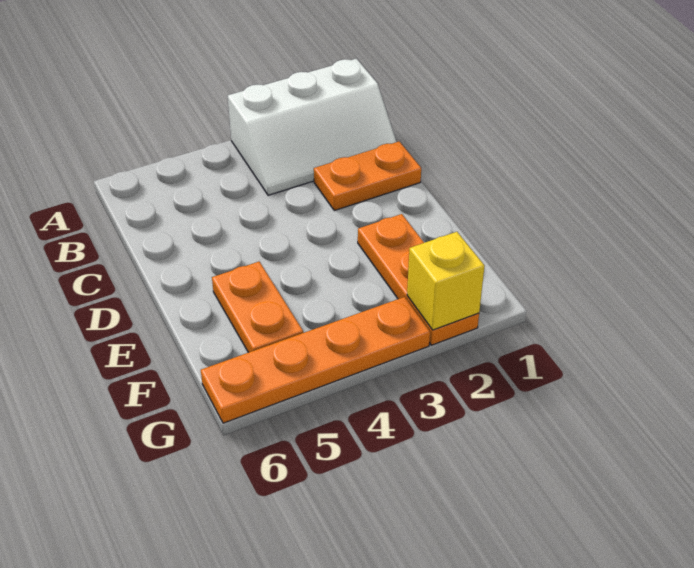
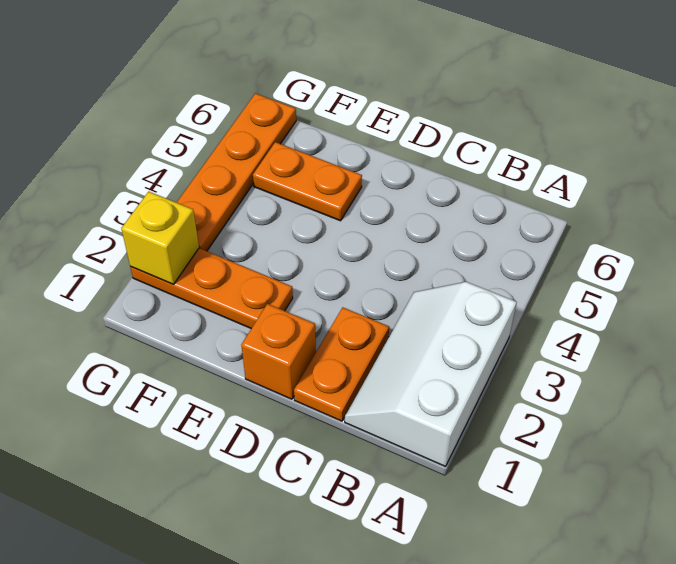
none -> orange 1x1 brick [241,304,316,399]

